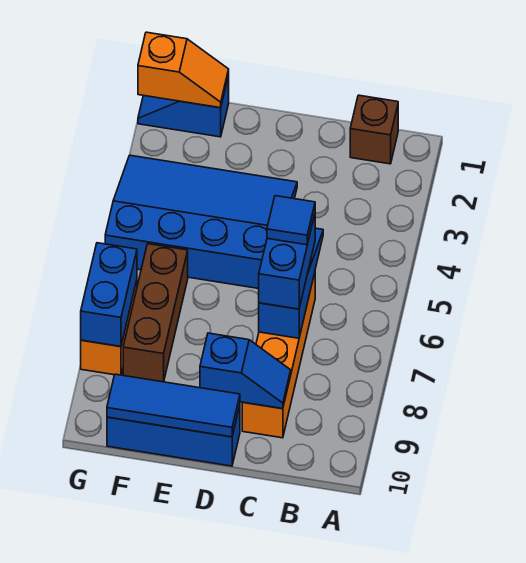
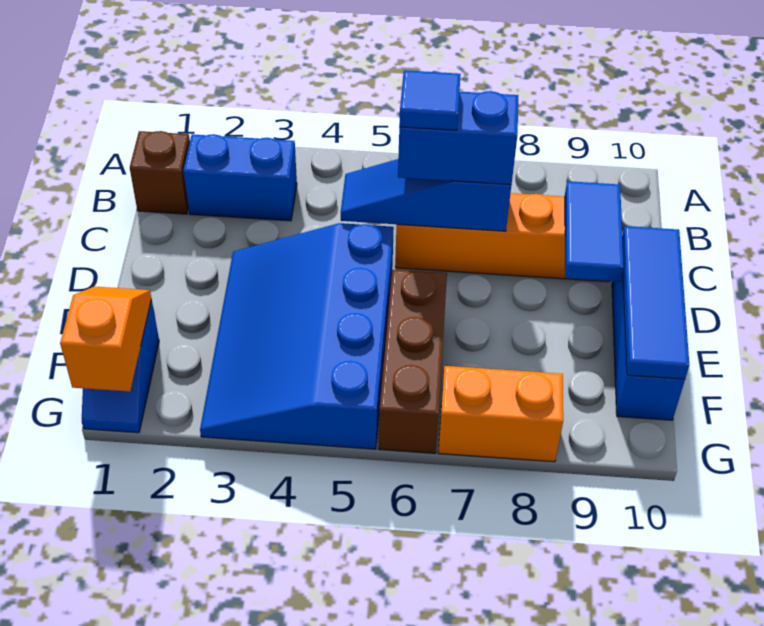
blue 1x2 slope [200,333,291,409] -> blue 1x2 tile [565,181,624,282]
brown 1x3 brick [123,244,188,382] -> brown 1x3 brick turned to [379,270,447,453]
blue 1x2 brick [81,243,137,347] -> blue 1x2 brick moved to [183,134,297,221]

